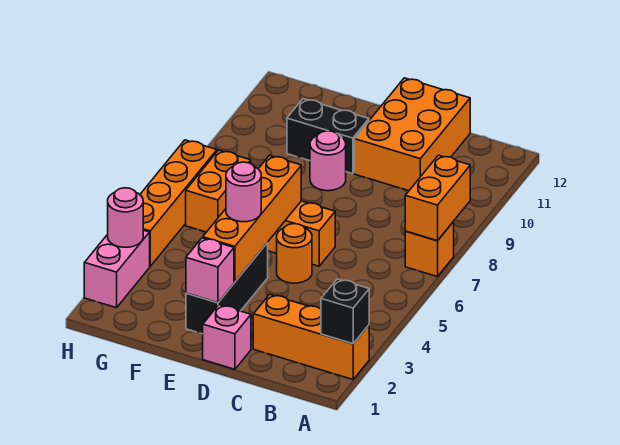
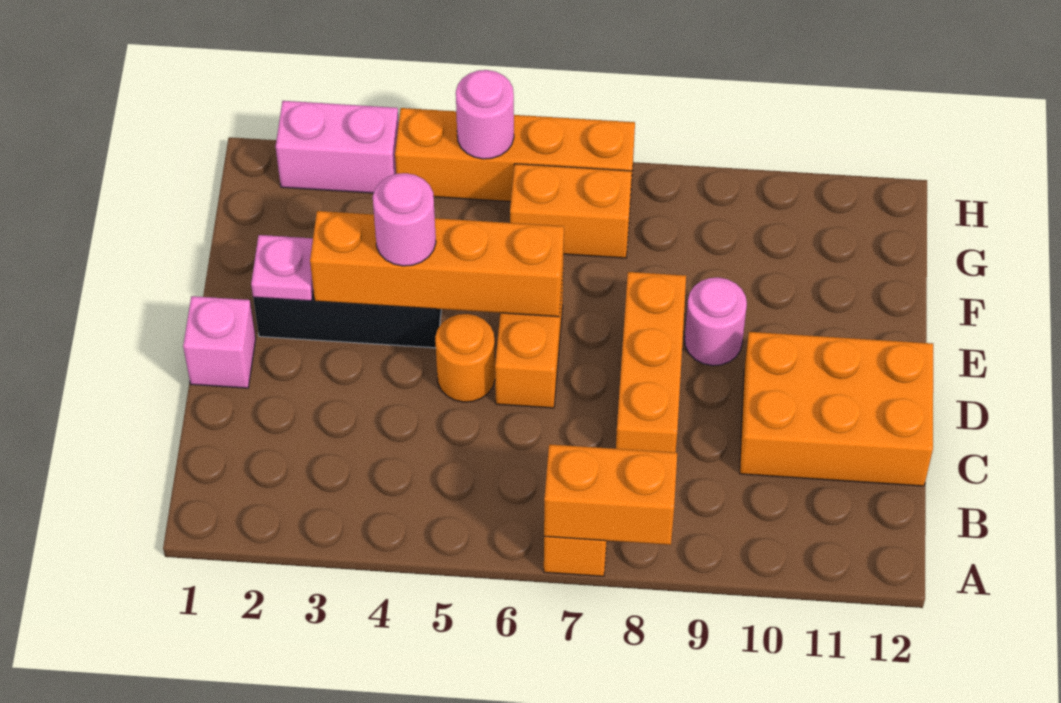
orange 1x3 brick [253,294,369,380] -> orange 1x3 brick moved to [616,272,686,453]
black 1x1 brick [321,279,369,344] -> none
pink 1x1 brick [186,238,234,303] -> pink 1x1 plate [251,235,313,301]
black 1x2 brick [287,99,369,174] -> none
pink 1x1 round brick [108,188,143,247] -> pink 1x1 round brick moved to [456,70,514,159]

